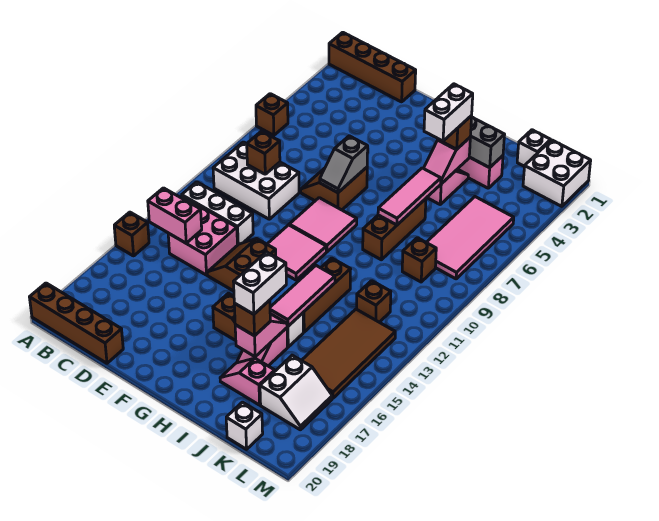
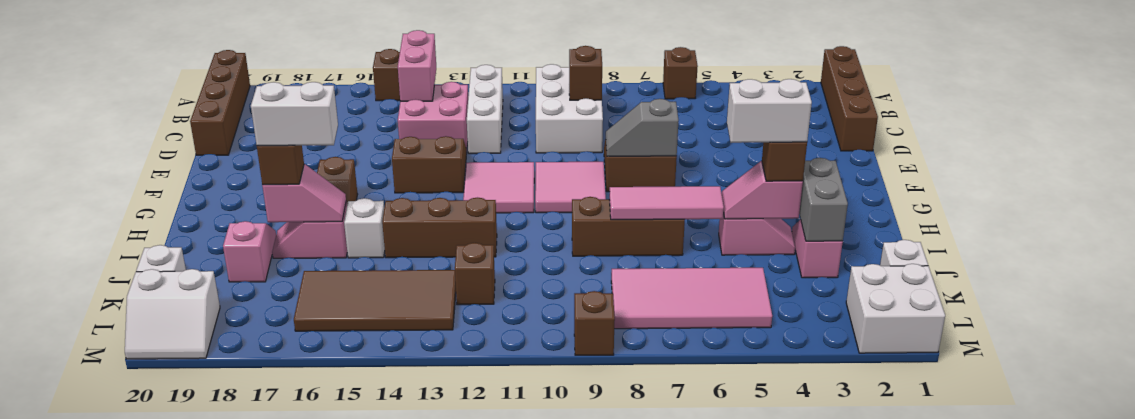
pink 1x3 tile [270,266,335,326] -> none
brown 1x1 brick [402,238,436,282] -> brown 1x1 brick moved to [574,291,615,355]
white 2x2 slope [260,355,332,430] -> white 2x2 slope moved to [125,269,220,359]

